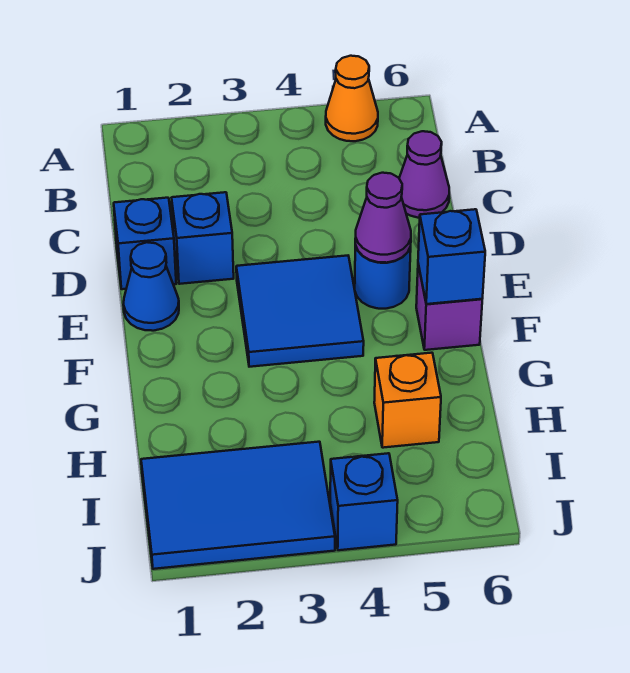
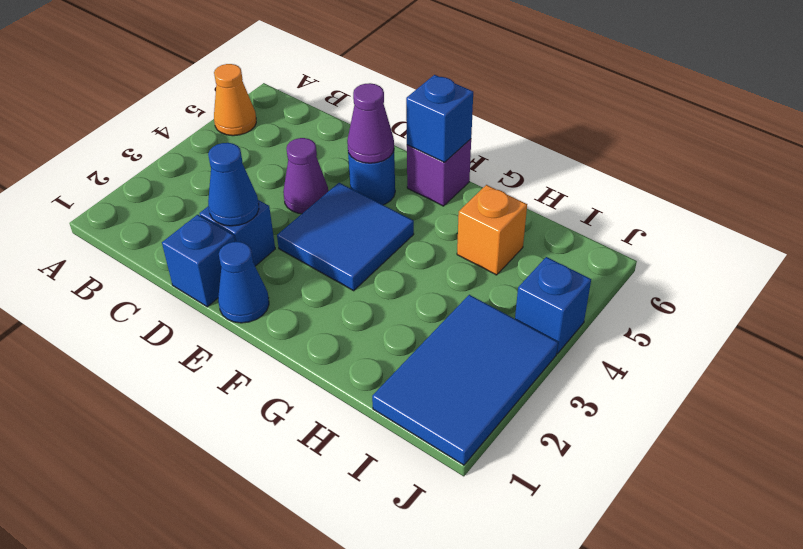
purple 1x1 cone [399,131,449,218] -> purple 1x1 cone moved to [283,138,328,214]
none -> blue 1x1 cone [208,143,259,226]

